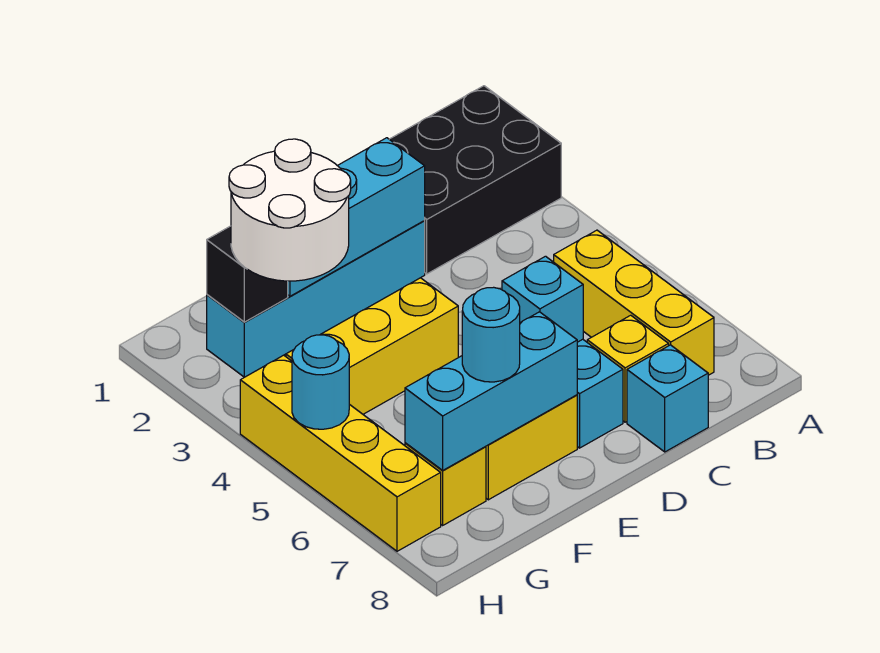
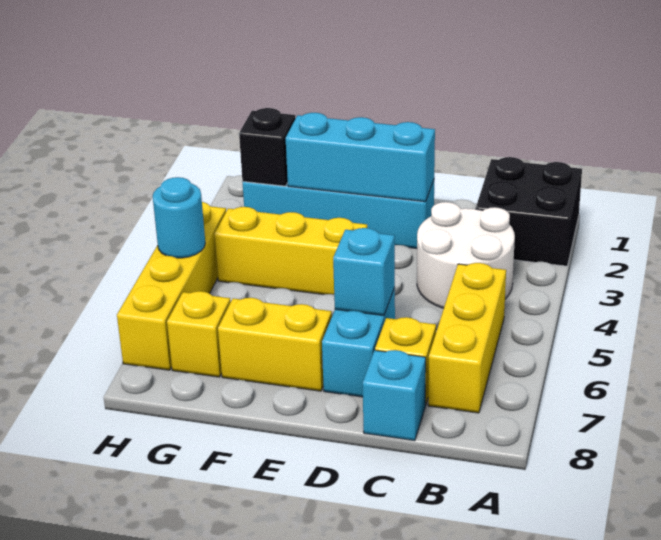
black 2x3 brick [389,86,561,274] -> black 2x2 brick [476,157,582,266]
cyan 1x3 brick [405,312,577,471] -> none
white 2x2 round brick [229,139,351,281] -> white 2x2 round brick moved to [417,202,515,308]
cyan 1x1 round brick [462,287,520,382] -> none

